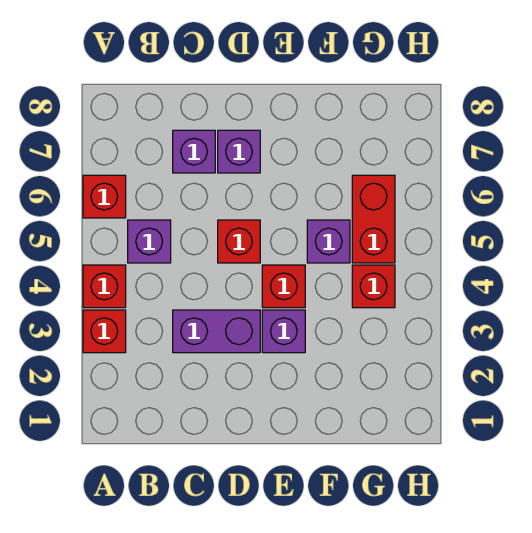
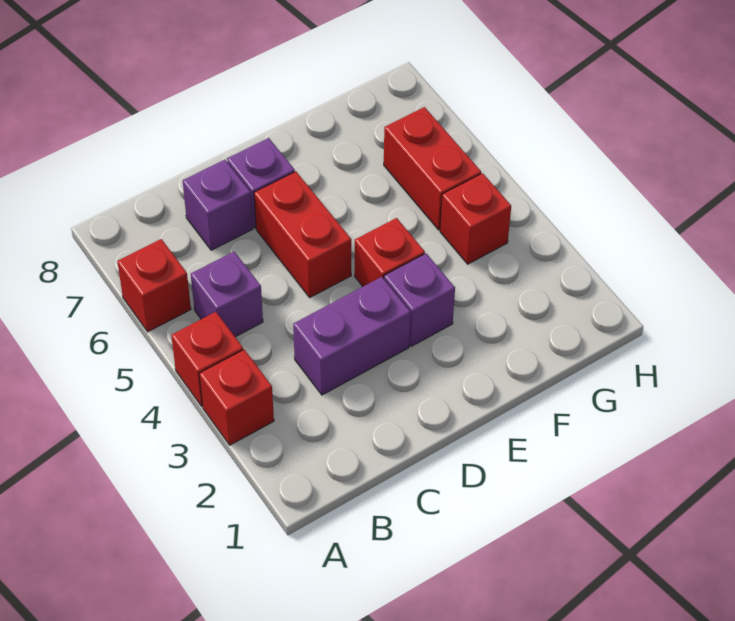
red 1x1 brick [218,220,260,263] -> red 1x2 brick [254,172,351,297]
purple 1x1 brick [307,220,350,263] -> none

